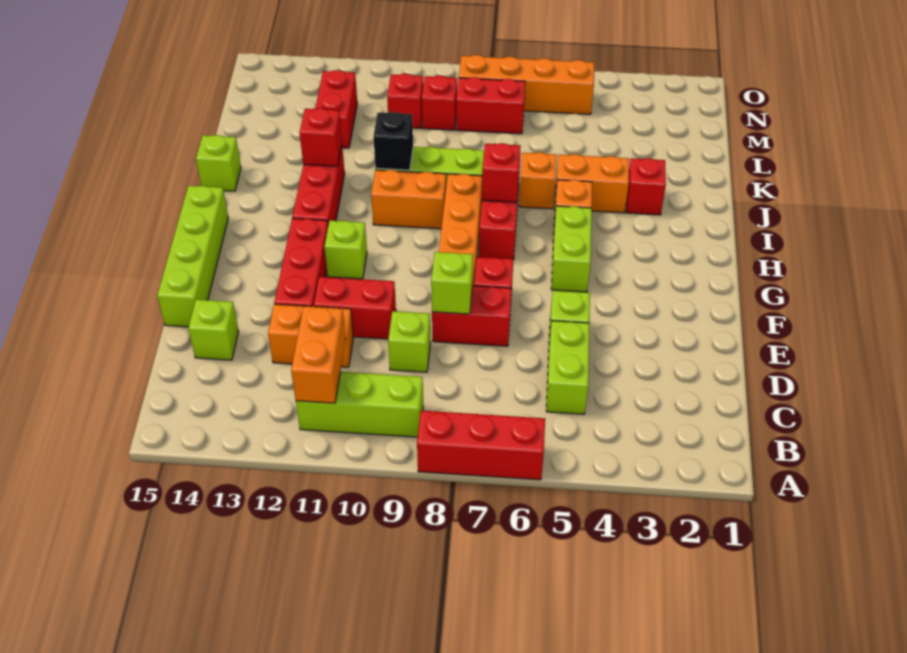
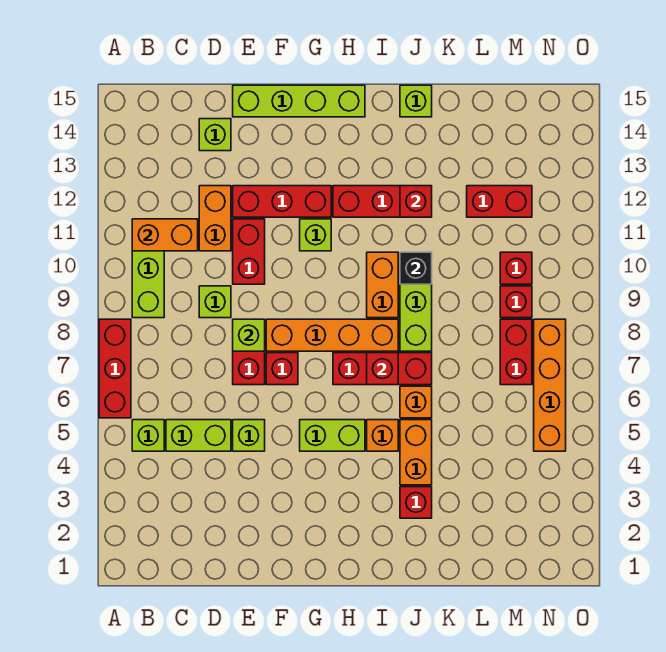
none -> lime 1x1 brick [132,420,164,451]

